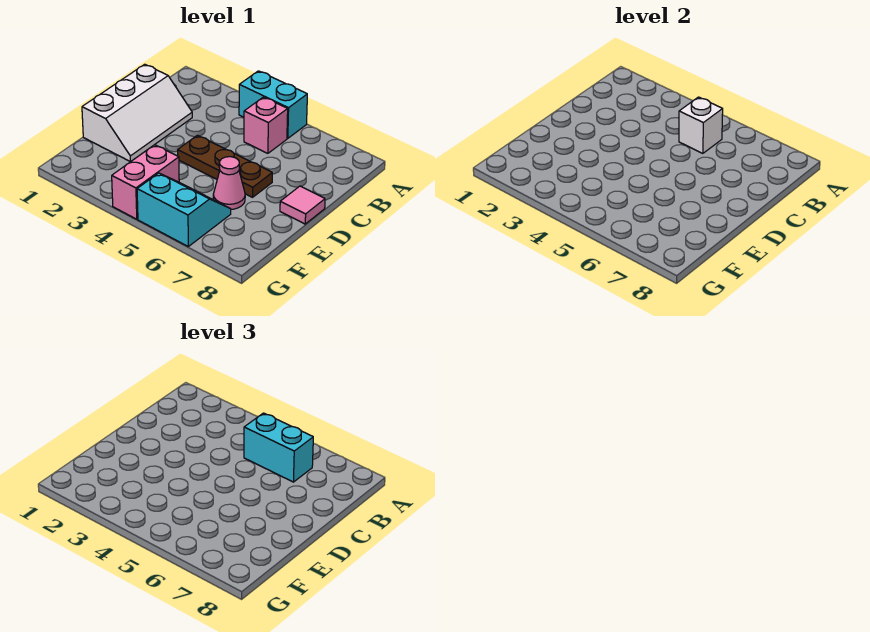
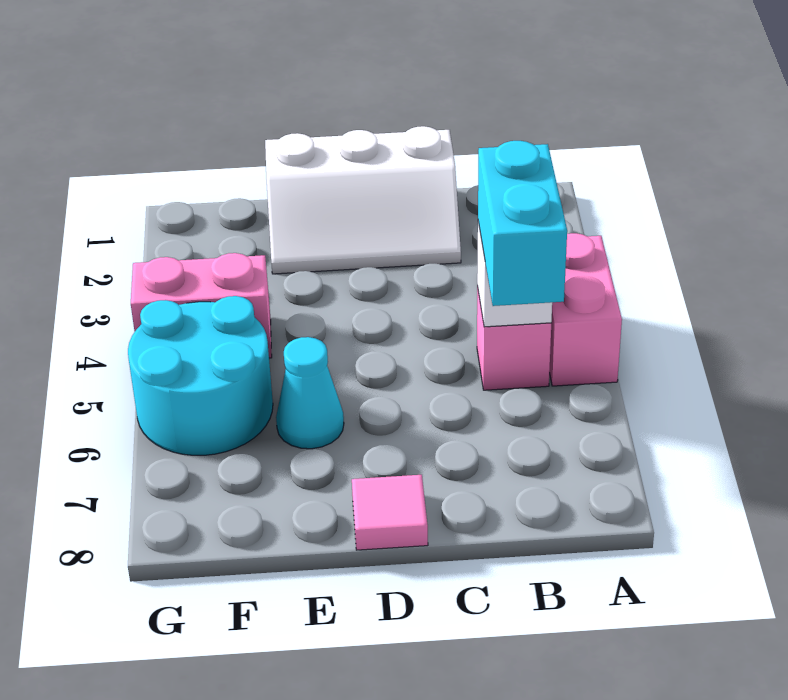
cyan 1x2 brick [239,71,307,138] -> pink 1x2 brick [549,233,622,386]
brown 1x3 plate [178,135,272,197] -> none
pink 1x1 cone [213,157,245,209] -> cyan 1x1 cone [276,337,344,449]
cyan 2x2 slope [137,173,231,246] -> cyan 2x2 round brick [128,296,273,455]

